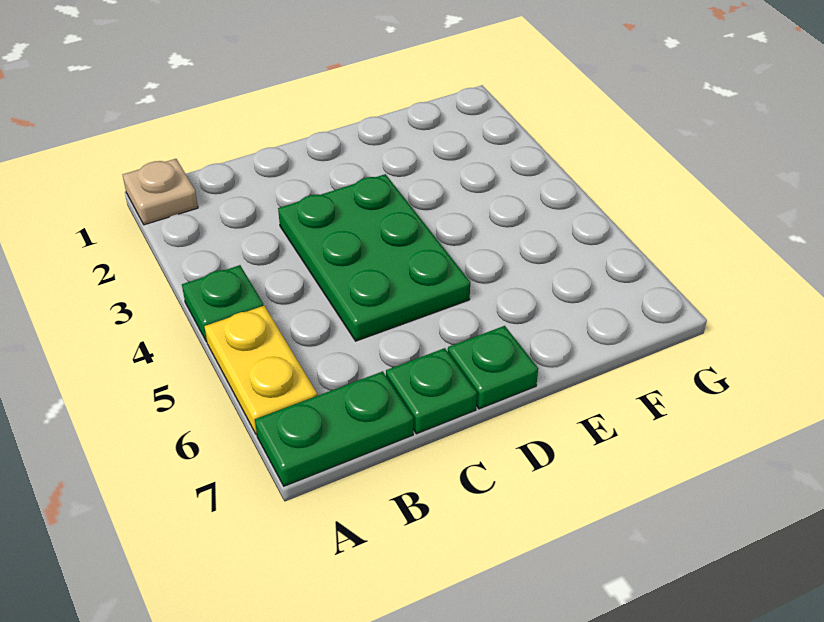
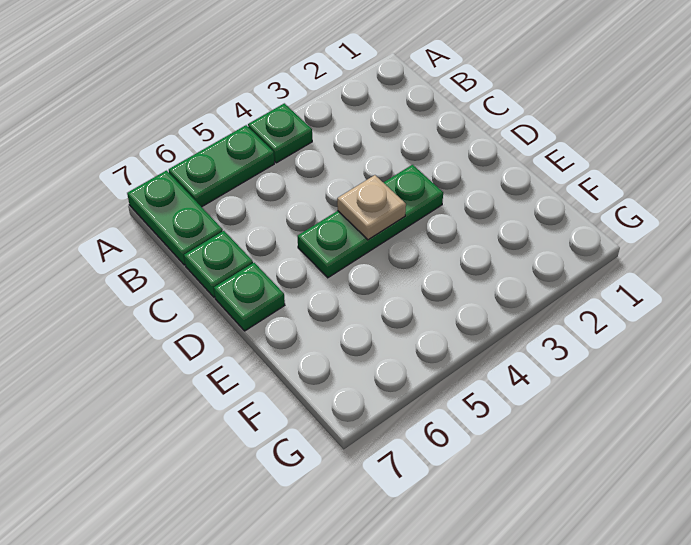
tan 1x1 plate [123,159,198,225] -> tan 1x1 plate moved to [337,175,406,240]
yellow 1x2 plate [204,306,317,435] -> green 1x2 plate [169,125,274,207]
green 2x3 plate [278,174,470,341] -> green 1x3 plate [298,165,443,278]

